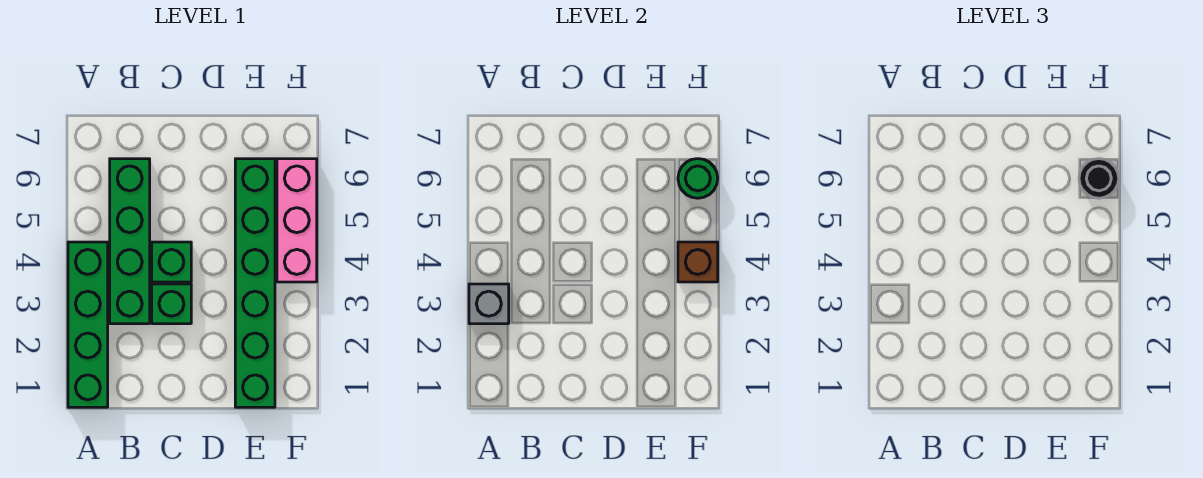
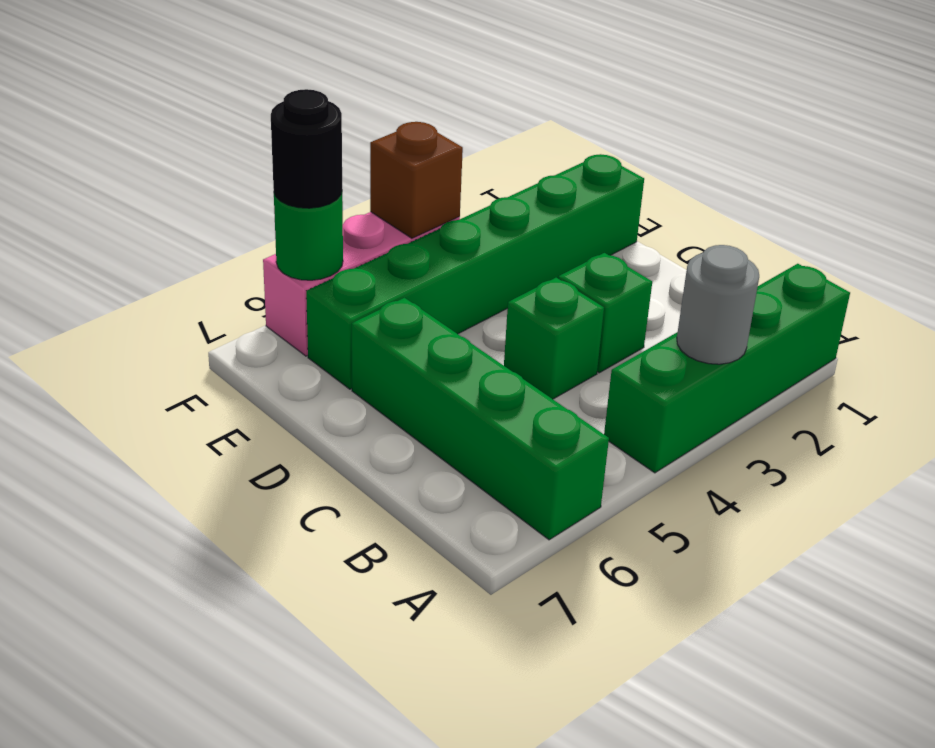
grey 1x1 brick [469,284,509,324] -> grey 1x1 round brick [677,245,759,364]
green 1x4 brick [110,159,150,324] -> green 1x4 brick turned to [352,298,609,540]

